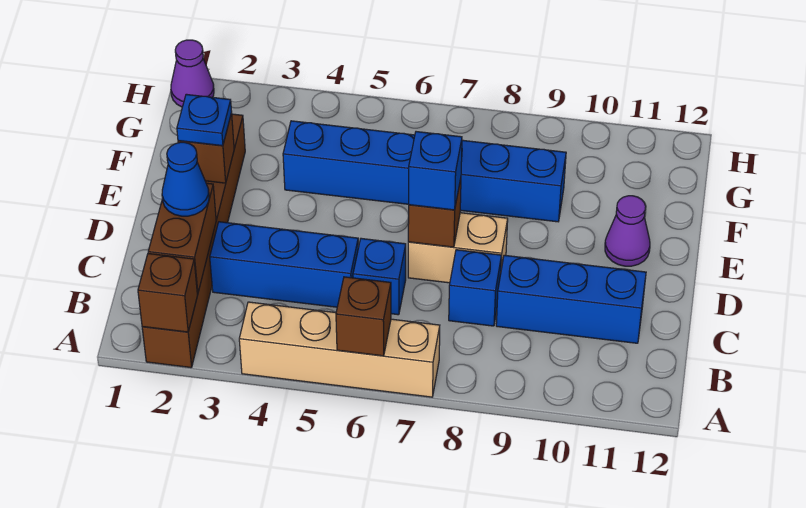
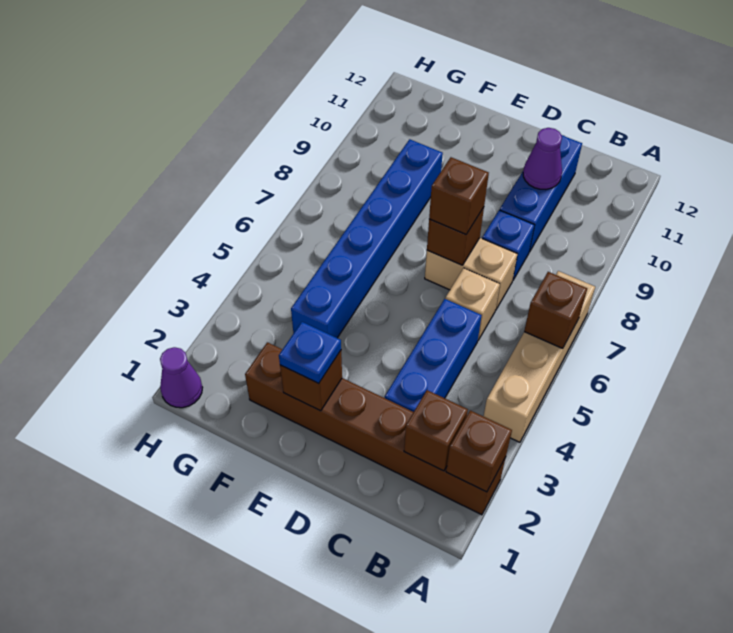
brown 1x2 brick [148,183,216,294] -> brown 1x1 brick [404,390,468,471]
blue 1x1 cone [162,142,209,216] -> none
blue 1x1 brick [353,238,406,315] -> tan 1x1 brick [445,268,500,340]
tan 1x2 brick [408,213,508,283] -> tan 1x2 brick turned to [425,238,517,310]
blue 1x1 brick [409,132,462,210] -> brown 1x1 brick [429,157,489,234]
purple 1x1 cone [605,196,650,266] -> purple 1x1 cone moved to [523,128,562,189]

